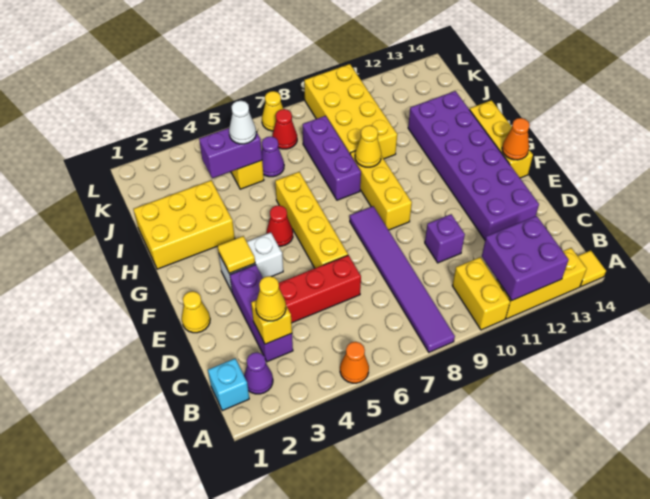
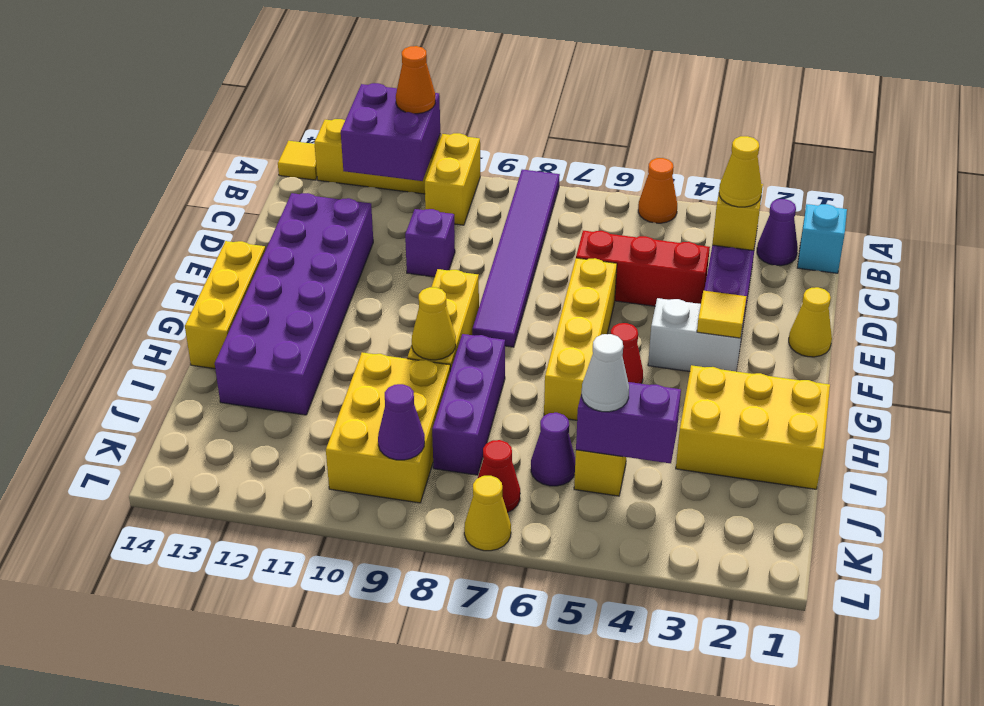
orange 1x1 cone [502,118,530,160] -> orange 1x1 cone moved to [396,46,435,114]
yellow 2x4 brick [304,64,397,159] -> yellow 2x3 brick [326,352,450,503]
none -> purple 1x1 cone [378,384,425,460]

